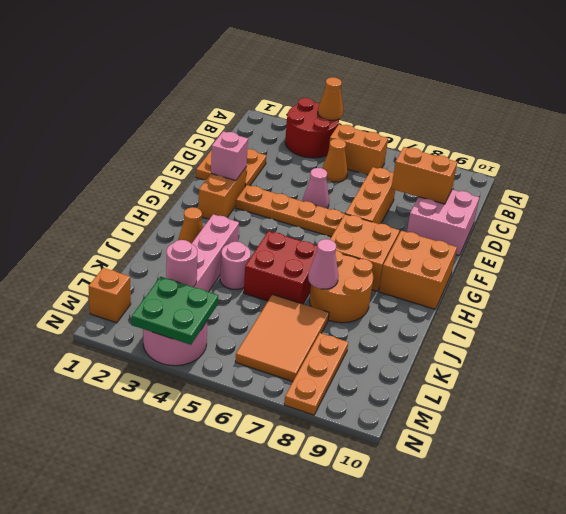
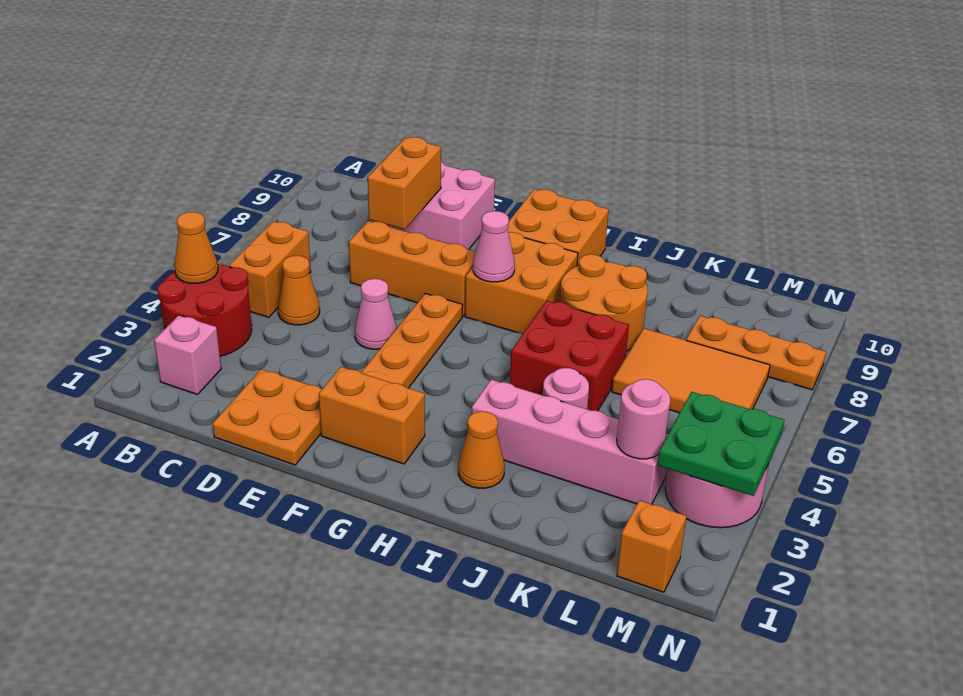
pink 1x1 brick [211,131,248,181] -> pink 1x1 brick moved to [154,315,221,394]
pink 1x1 cone [308,239,339,289] -> pink 1x1 cone moved to [473,211,515,282]

